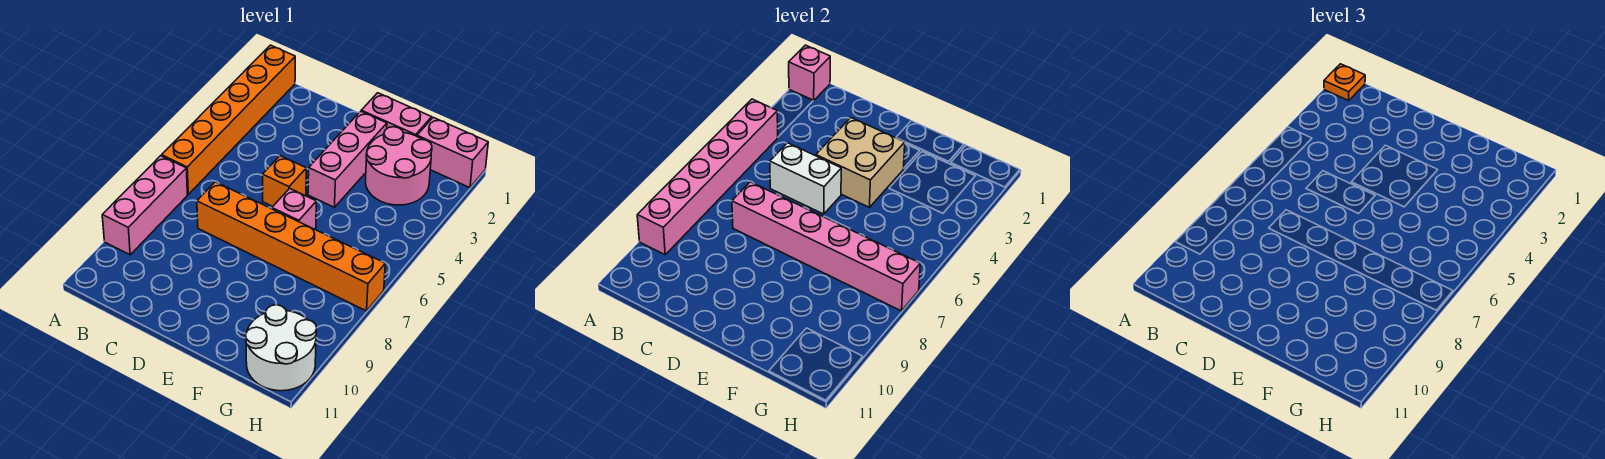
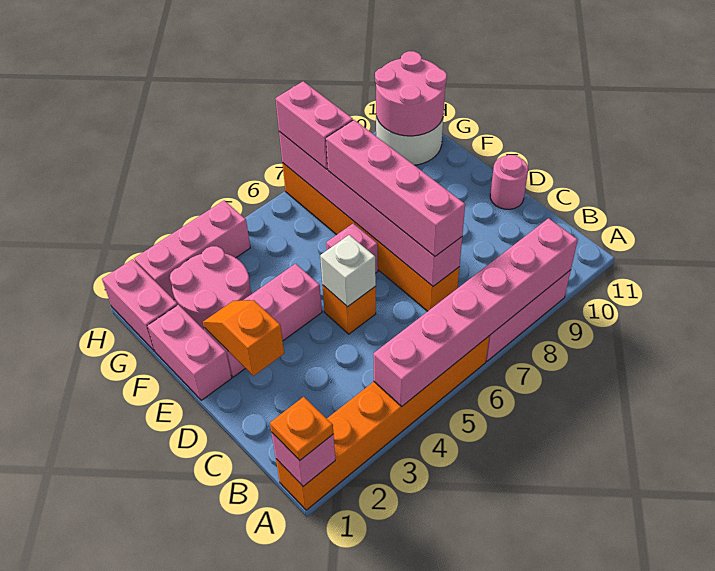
white 1x2 brick [770,143,841,214] -> white 1x1 brick [320,235,376,307]
none -> pink 1x4 brick [326,120,465,256]
none -> orange 1x2 slope [203,300,284,376]
tan 2x2 brick [816,118,905,207] -> none
none -> pink 1x1 round brick [490,155,528,209]
none -> pink 1x2 brick [275,81,353,169]
none -> pink 2x2 round brick [375,51,447,136]
none -> pink 1x3 brick [134,200,250,300]

